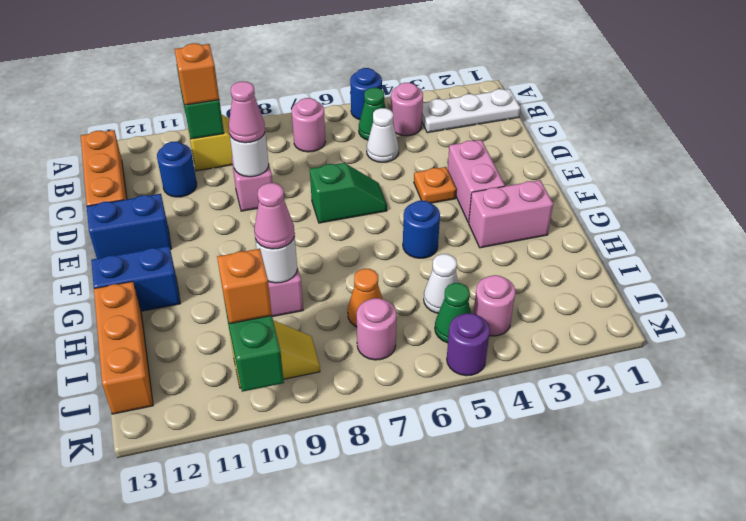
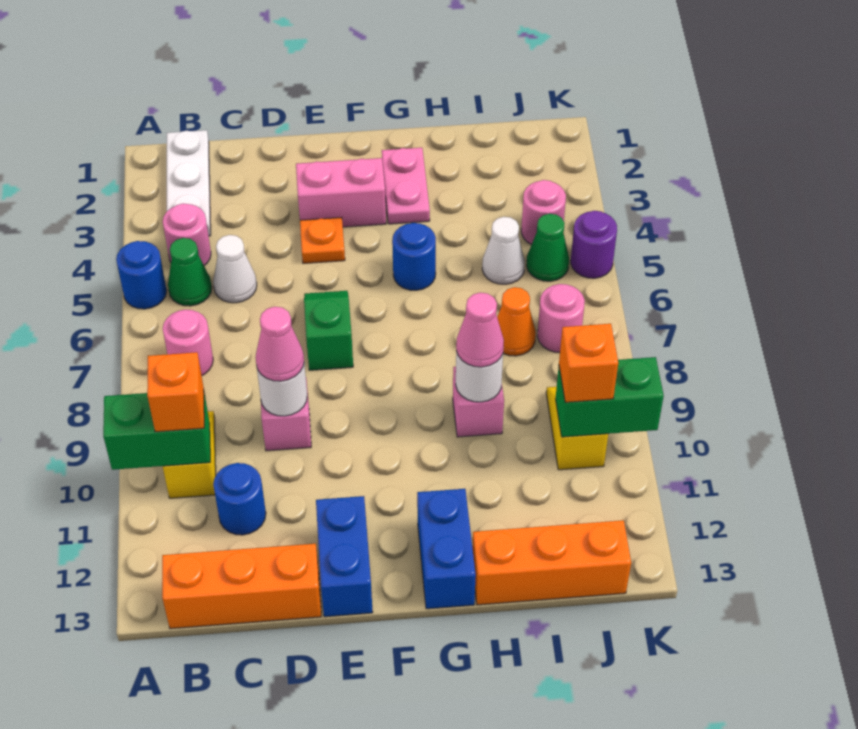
pink 1x2 brick [469,180,553,248] -> pink 1x2 plate [382,148,430,224]

